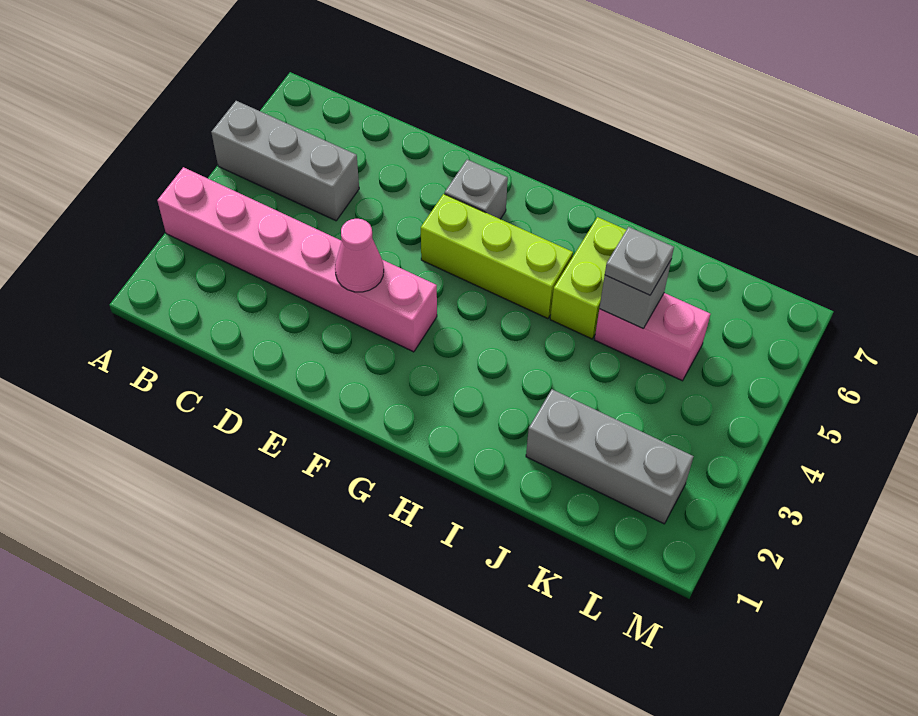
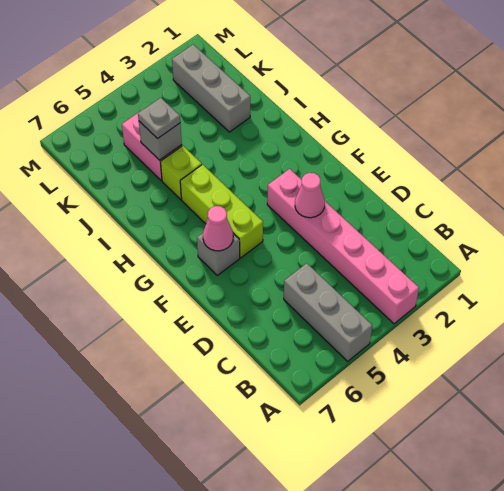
none -> pink 1x1 cone [203,206,233,251]
lime 1x2 brick [550,217,626,339] -> lime 1x1 brick [161,146,202,199]

